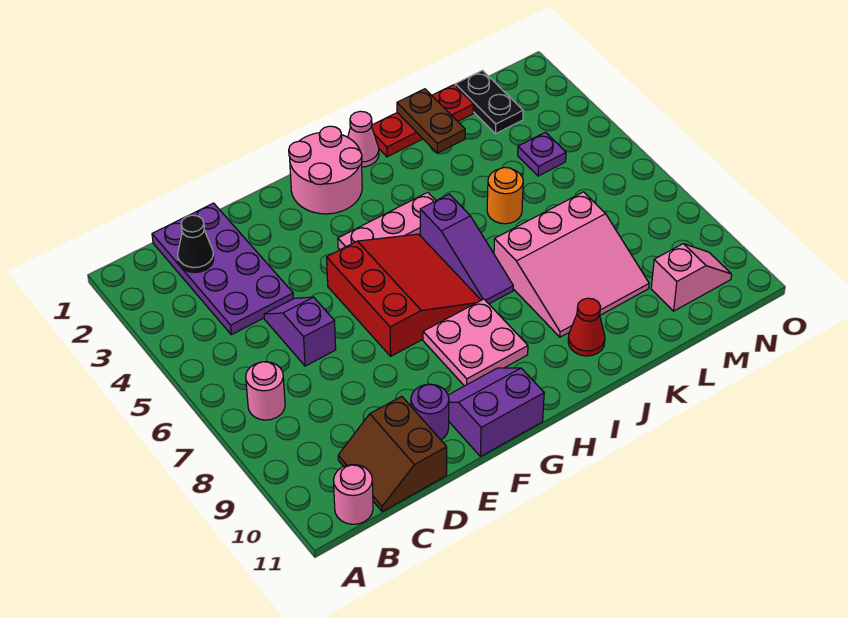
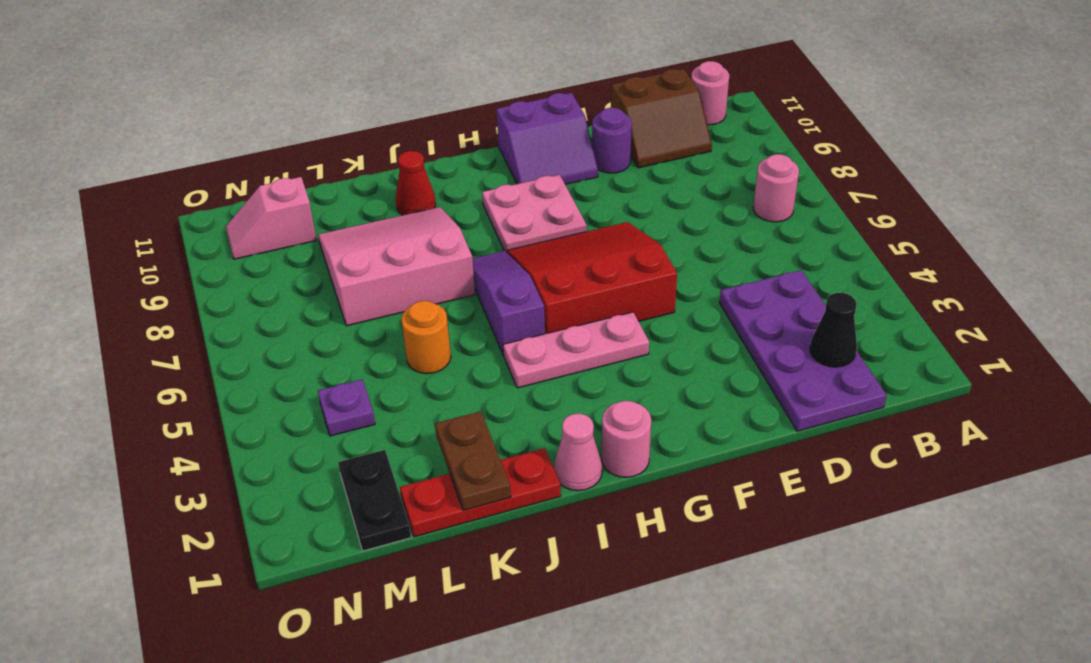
brown 2x2 slope [338,396,447,511] -> brown 2x2 slope turned to [611,69,712,168]
purple 1x2 slope [264,297,336,366] -> none
red 3x3 slope [327,234,481,356] -> red 3x3 slope turned to [507,222,677,334]
pink 2x2 round brick [289,126,362,214] -> pink 1x1 round brick [602,401,651,477]

